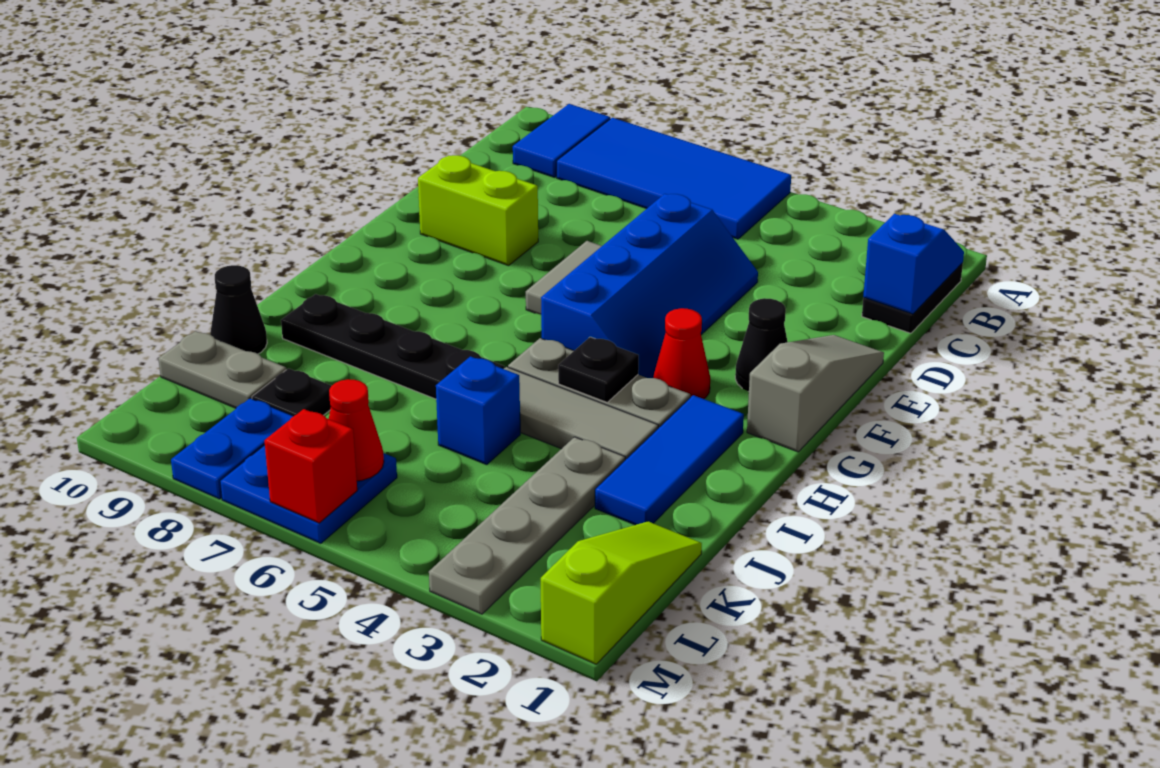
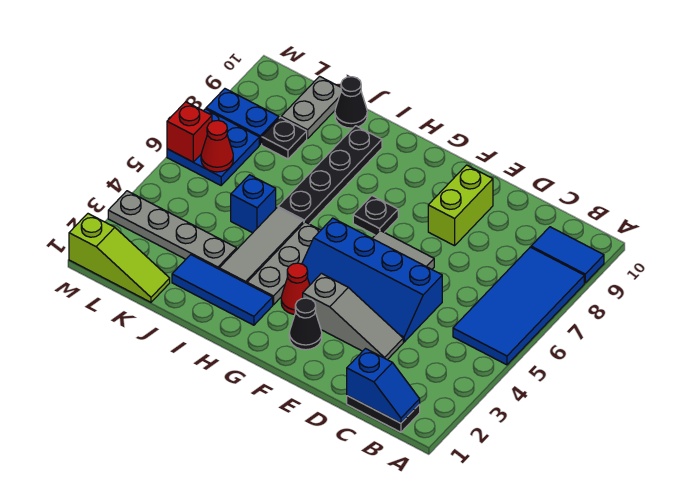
grey 1x3 slope [747,335,884,452] -> grey 1x3 slope moved to [303,273,403,360]
black 1x1 plate [558,337,639,402] -> black 1x1 plate moved to [353,196,398,235]

